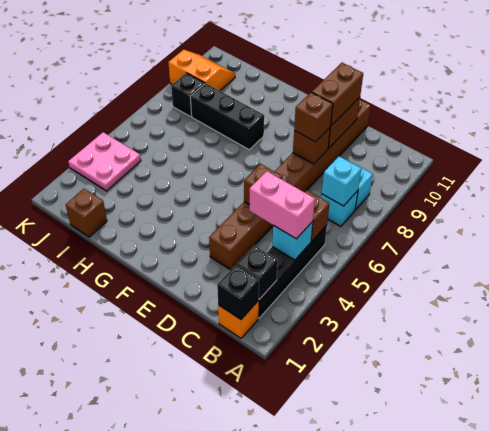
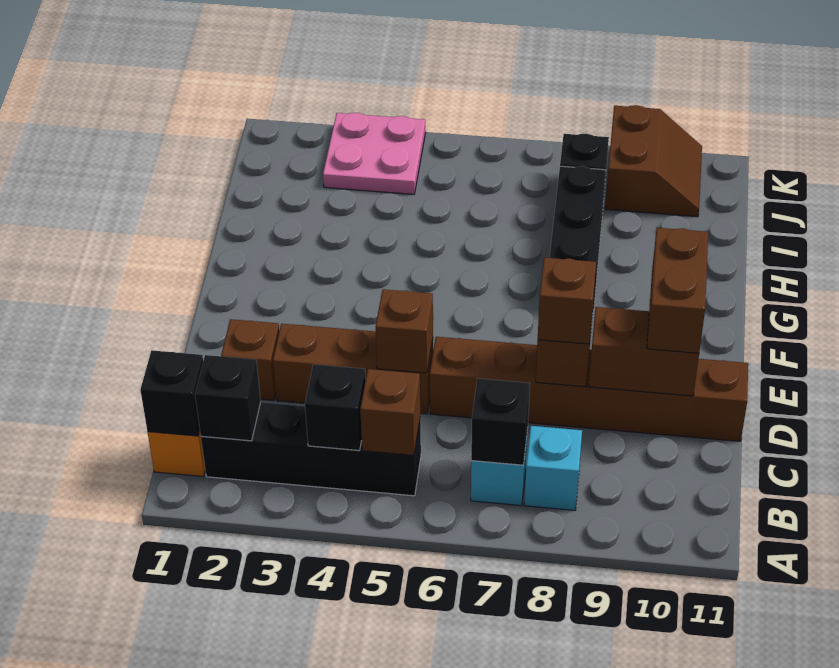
cyan 1x1 brick [272,222,313,260] -> black 1x1 brick [305,364,366,450]
pink 1x2 brick [250,171,315,239] -> none
cyan 1x1 brick [322,156,361,206] -> black 1x1 brick [471,379,530,465]
brown 1x2 brick [312,63,363,126] -> brown 1x2 brick turned to [647,228,708,353]
brown 1x1 brick [66,189,107,237] -> brown 1x1 brick moved to [221,319,279,401]
orange 2x2 slope [168,50,235,91] -> brown 2x2 slope [605,105,702,217]

